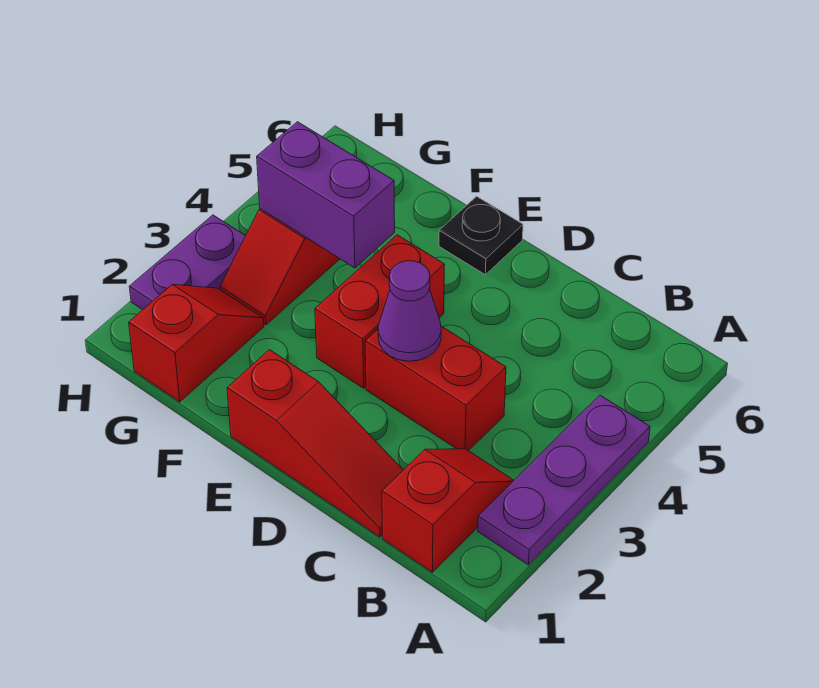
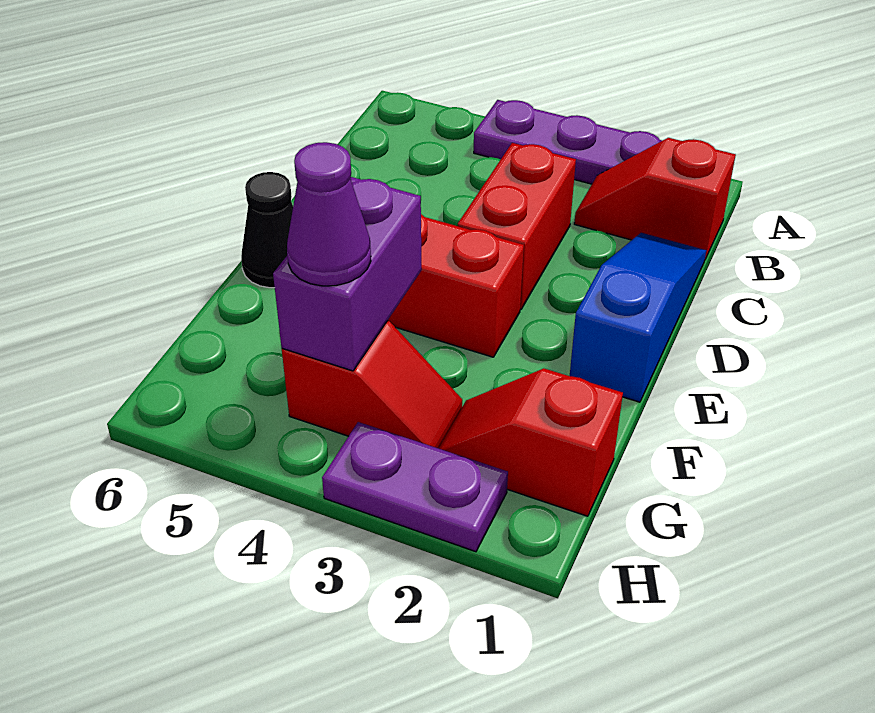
red 1x3 slope [227,350,403,537] -> blue 1x3 slope [570,233,706,402]
purple 1x1 cone [378,261,441,361] -> purple 1x1 cone moved to [287,142,371,286]
black 1x1 plate [439,196,523,275] -> black 1x1 cone [241,172,293,288]

